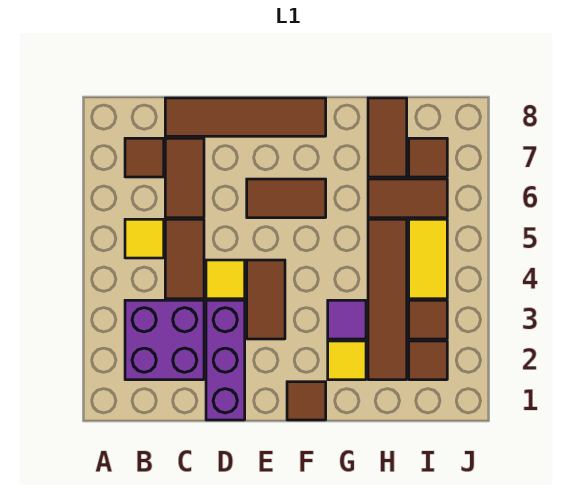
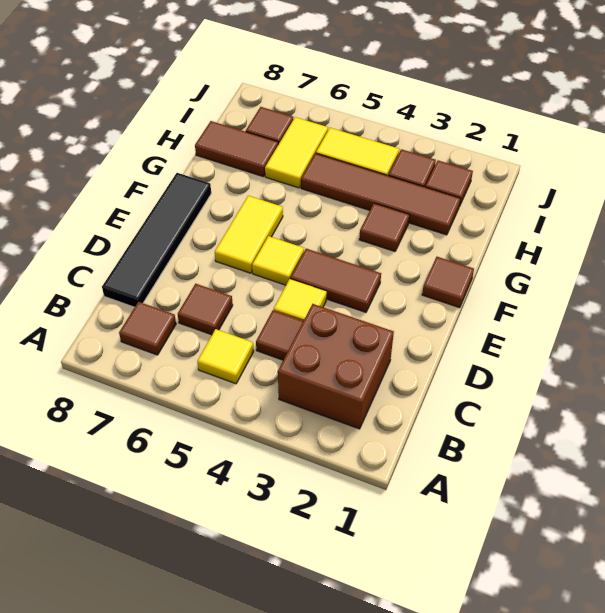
purple 2x2 brick [125,300,204,380] -> brown 2x2 brick [278,304,394,429]
brown 1x2 tile [165,219,204,299] -> brown 1x1 tile [256,310,303,360]
brown 1x2 tile [165,138,204,218] -> brown 1x1 tile [178,284,233,335]
brown 1x4 tile [165,98,326,136] -> black 1x4 tile [102,173,211,307]
purple 1x3 brick [206,300,245,420] -> none
brown 1x2 tile [247,179,326,218] -> yellow 1x2 tile [215,196,283,273]
yellow 1x1 tile [328,341,366,380] -> yellow 1x1 tile moved to [252,236,304,285]
purple 1x1 tile [328,300,366,339] -> brown 1x1 tile [359,203,410,251]
brown 1x2 tile [368,179,447,218] -> yellow 1x2 tile [265,117,328,188]

